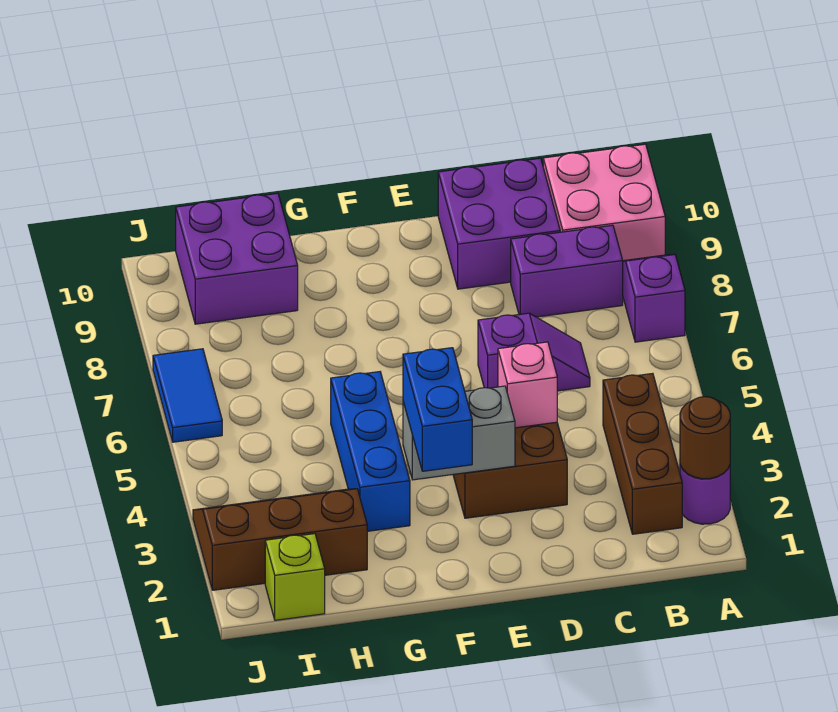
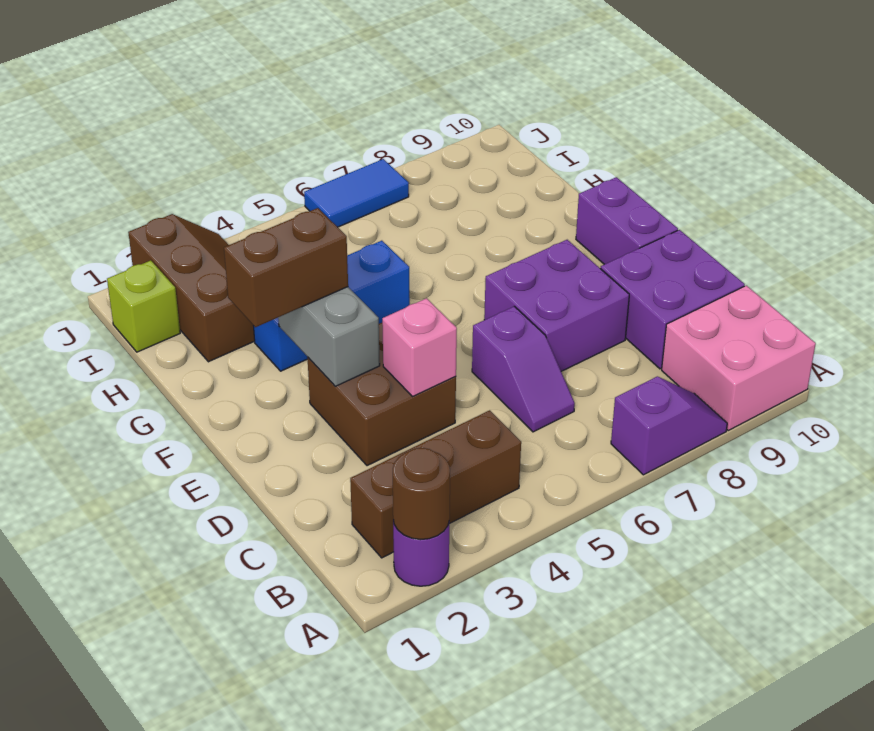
purple 1x2 brick [511,225,623,317] -> purple 1x2 brick moved to [576,177,678,264]
blue 1x2 brick [403,348,472,471] -> brown 1x2 brick [224,208,348,327]
purple 2x2 brick [176,193,298,324] -> purple 2x2 brick moved to [484,240,629,371]

